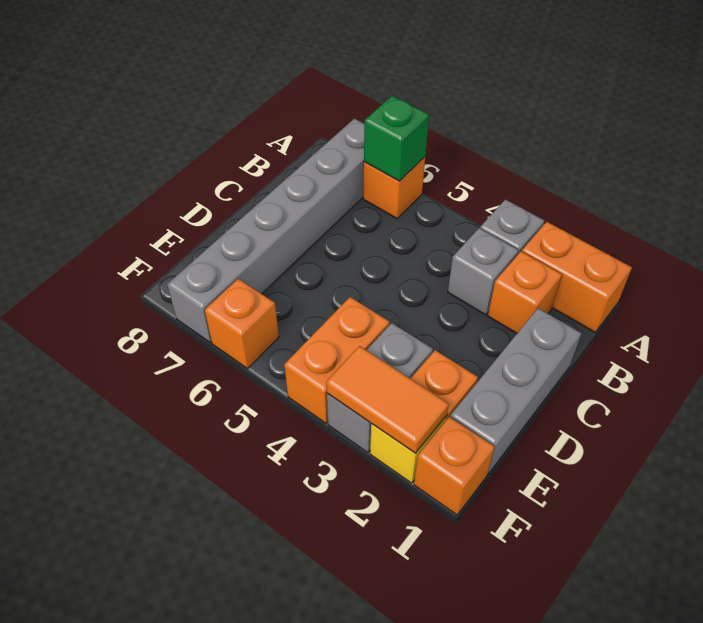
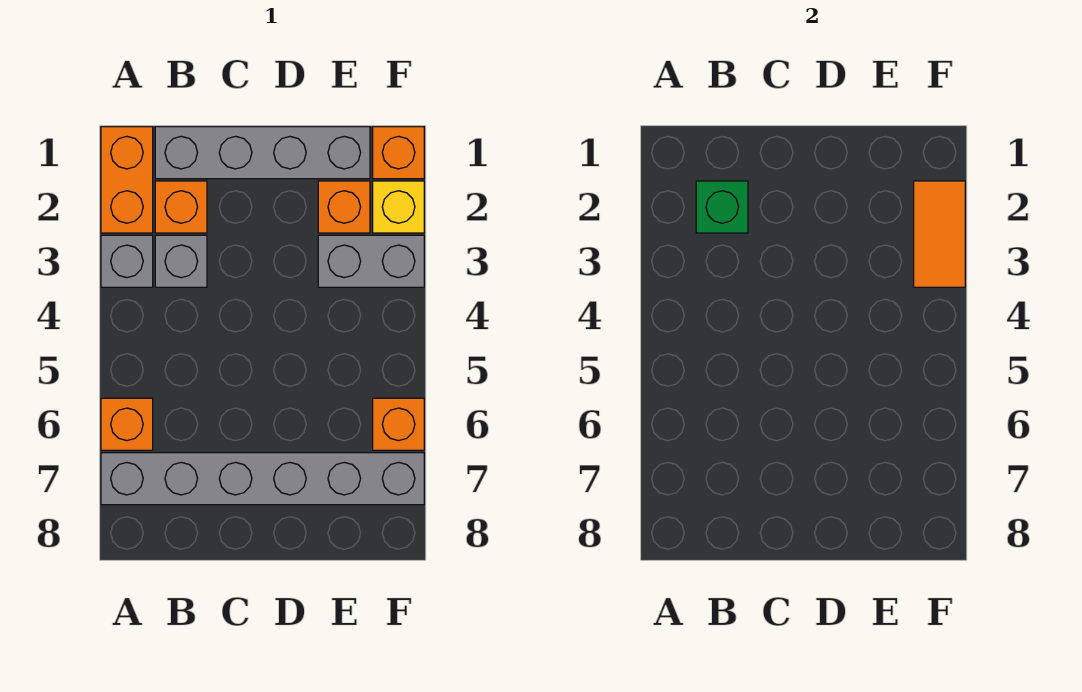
green 1x1 brick [364,96,429,181] -> green 1x1 brick moved to [696,181,748,233]
grey 1x3 brick [450,308,582,474] -> grey 1x4 brick [155,127,370,179]
orange 1x2 brick [284,297,390,423] -> none

